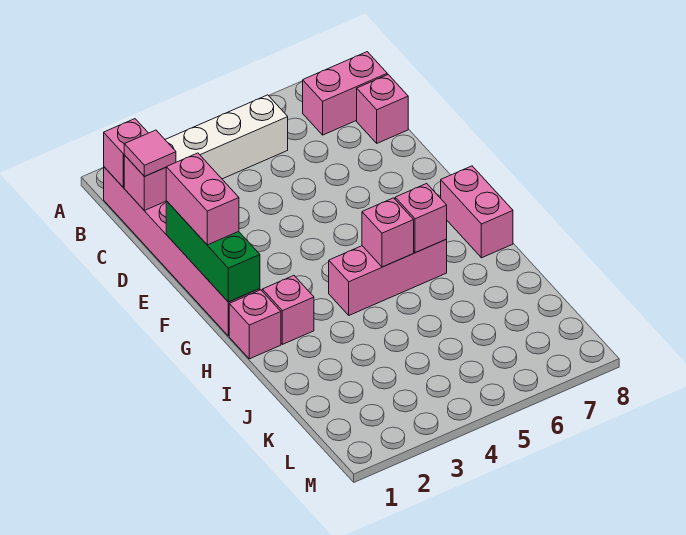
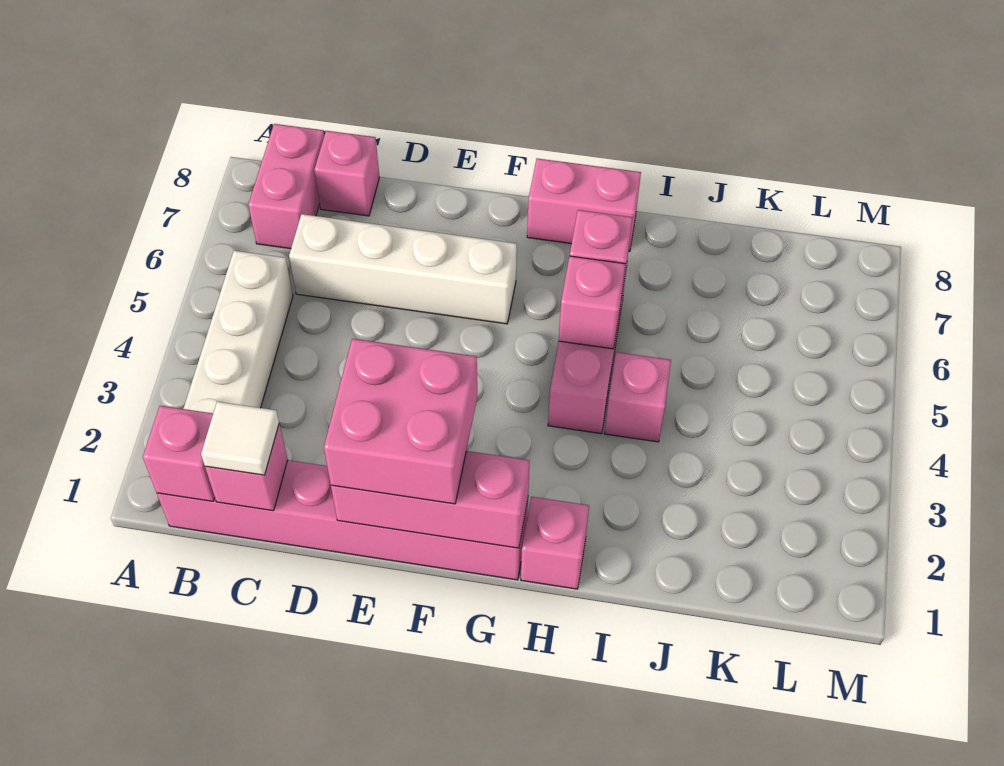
pink 1x1 tile [124,130,176,176] -> white 1x1 tile [201,402,279,475]
none -> white 1x4 brick [289,214,517,324]
green 1x3 brick [166,201,260,302] -> pink 1x3 brick [331,451,530,548]
pink 1x2 brick [166,153,239,245] -> pink 2x2 brick [324,339,477,504]
pink 1x1 brick [262,276,314,344] -> pink 1x1 brick moved to [605,352,671,442]

